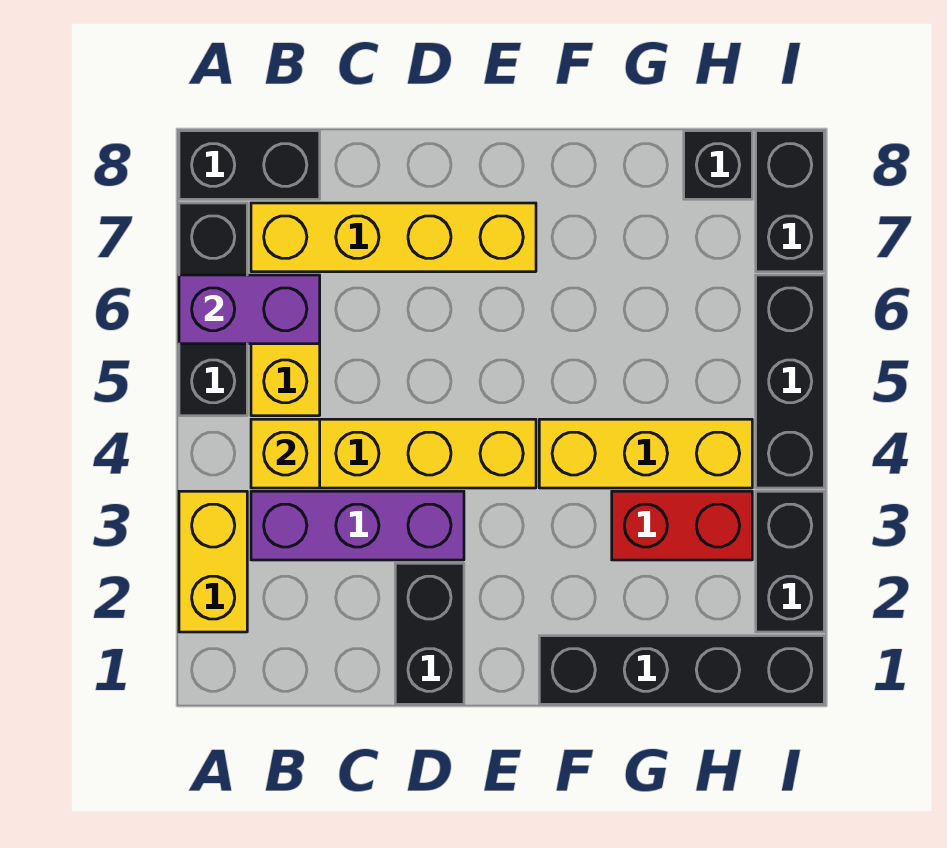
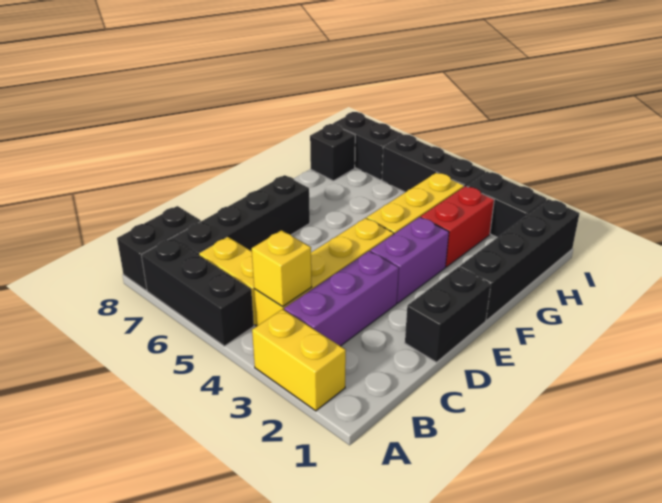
purple 1x2 brick [179,275,320,344] -> purple 1x2 brick moved to [370,217,449,303]
yellow 1x4 brick [251,203,536,272] -> black 1x4 brick [173,175,310,255]
black 1x2 brick [395,563,464,704] -> black 1x2 brick turned to [405,267,491,362]

